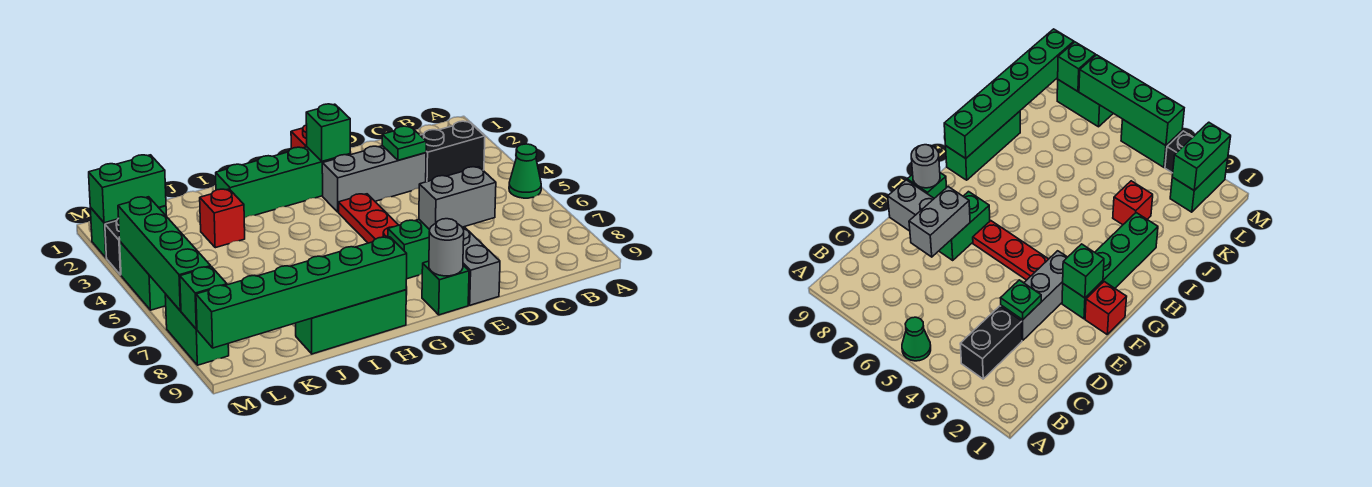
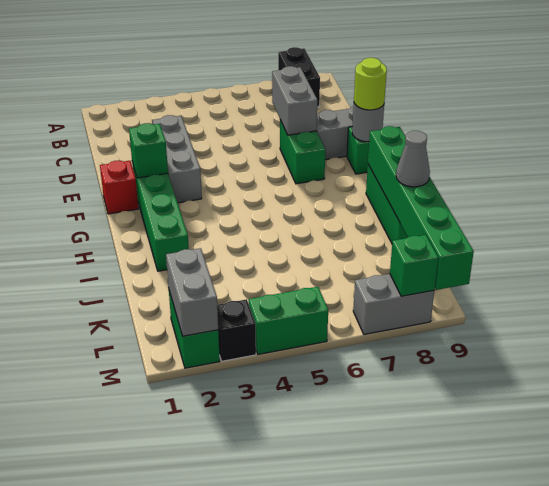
green 1x1 cone [509,144,541,198] -> none
black 1x2 brick [420,121,485,182] -> black 1x2 brick moved to [278,47,320,107]
green 1x1 plate [382,126,426,160] -> none
red 1x3 plate [339,194,398,243] -> none
none -> lime 1x1 round brick [354,58,387,110]
red 1x1 brick [200,189,245,248] -> none
none -> grey 1x1 cone [396,131,430,187]
green 1x2 brick [89,155,166,223] -> grey 1x2 brick [166,248,218,336]
green 1x4 brick [118,197,211,311] -> none
green 1x2 brick [165,294,229,365] -> grey 1x2 brick [353,274,434,335]

